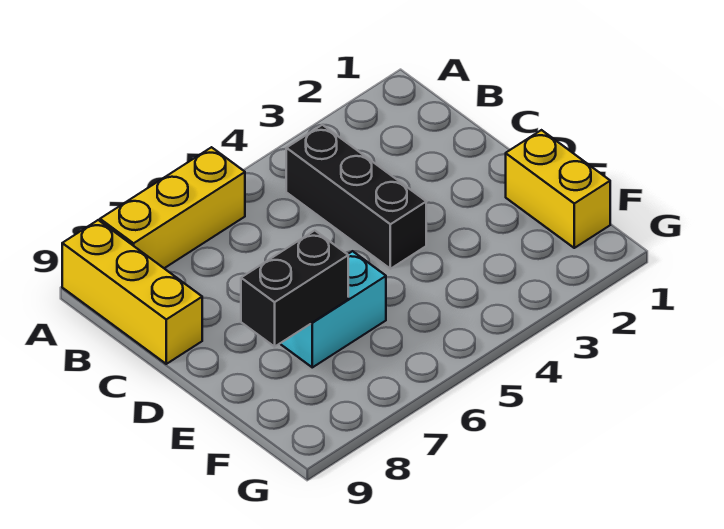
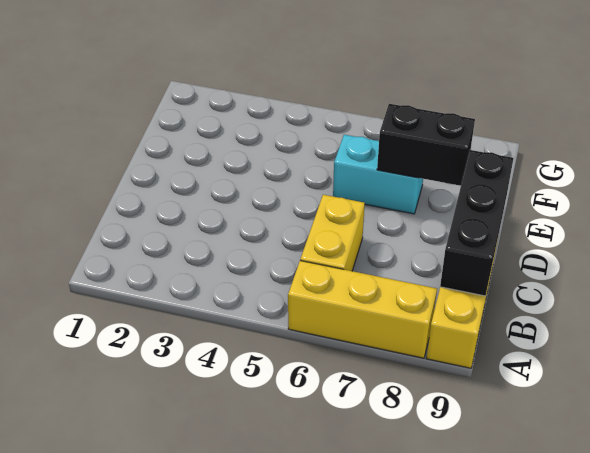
black 1x3 brick [286,125,426,269] -> black 1x3 brick moved to [440,150,514,296]
yellow 1x2 brick [506,130,610,248] -> yellow 1x2 brick moved to [300,195,365,271]

